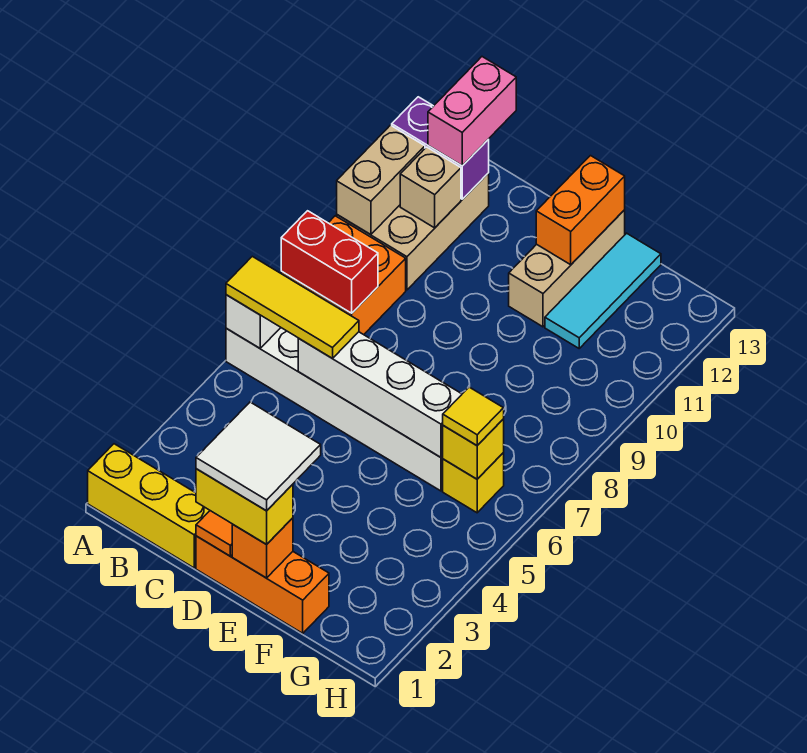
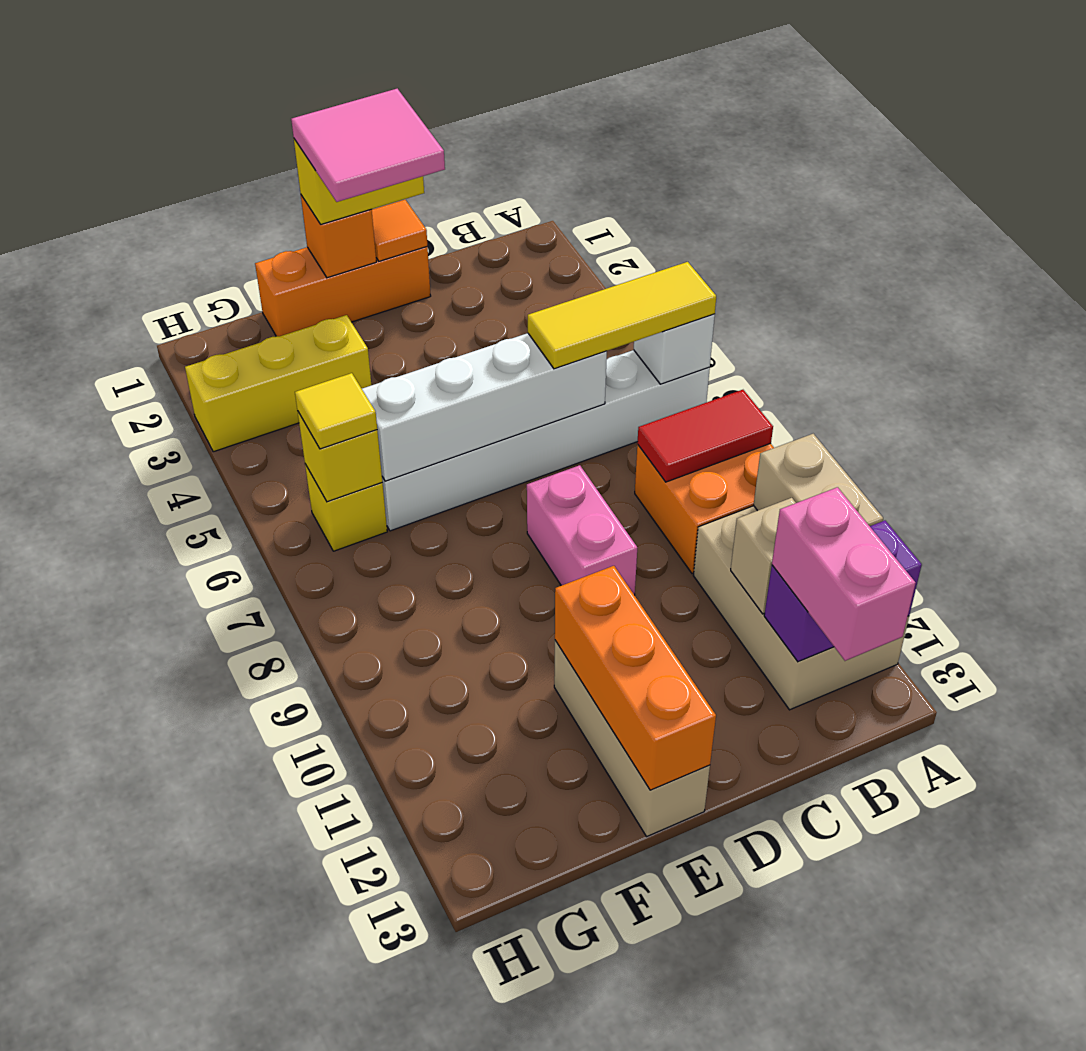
yellow 1x3 brick [88,444,210,568] -> yellow 1x3 brick moved to [185,315,371,452]
red 1x2 brick [281,211,378,313] -> red 1x2 tile [637,390,773,482]
white 2x2 tile [196,402,321,511] -> pink 2x2 tile [291,89,445,202]
none -> pink 1x2 brick [527,465,637,595]
orange 1x2 brick [536,156,625,265] -> orange 1x3 brick [555,566,716,790]
cyan 1x3 tile [545,233,661,348] -> none

